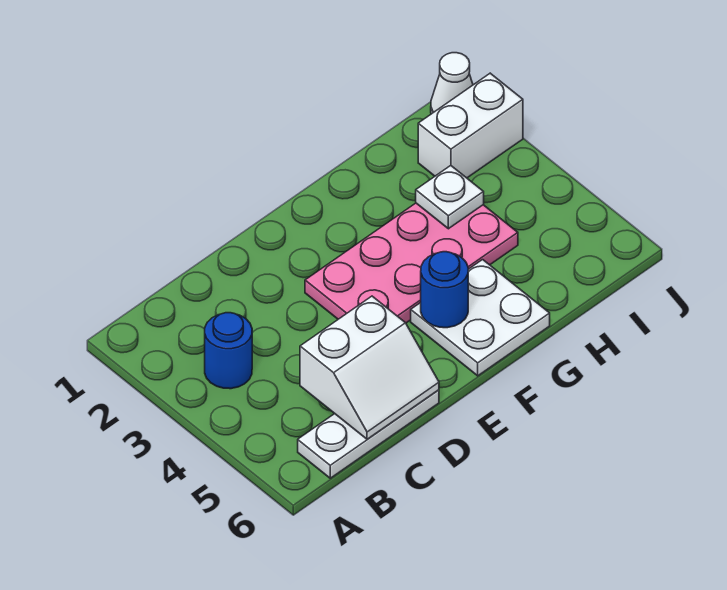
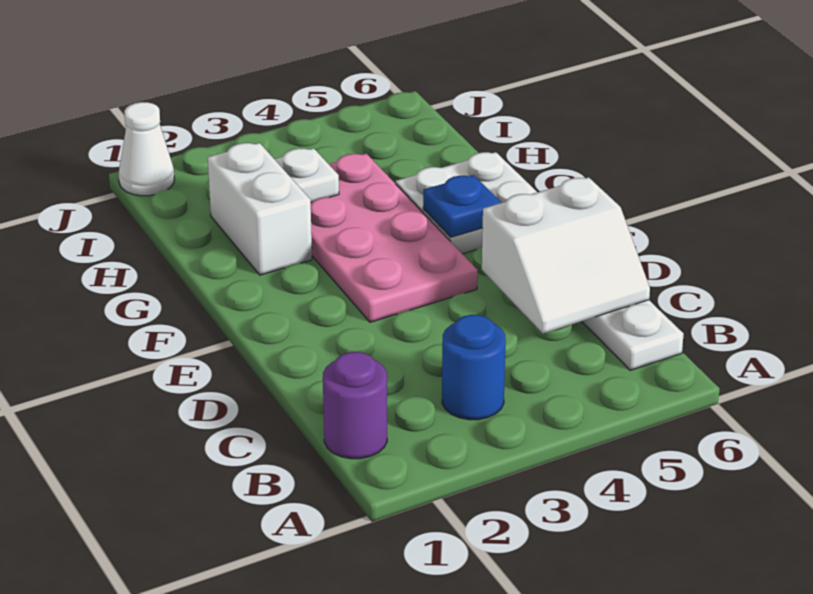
none -> purple 1x1 round brick [323,352,387,459]
white 2x2 slope [300,296,439,439] -> white 2x2 slope turned to [482,177,650,333]
blue 1x1 round brick [421,252,468,328] -> blue 1x1 plate [423,175,501,237]
white 1x2 brick [418,73,523,178] -> white 1x2 brick moved to [208,143,312,275]

